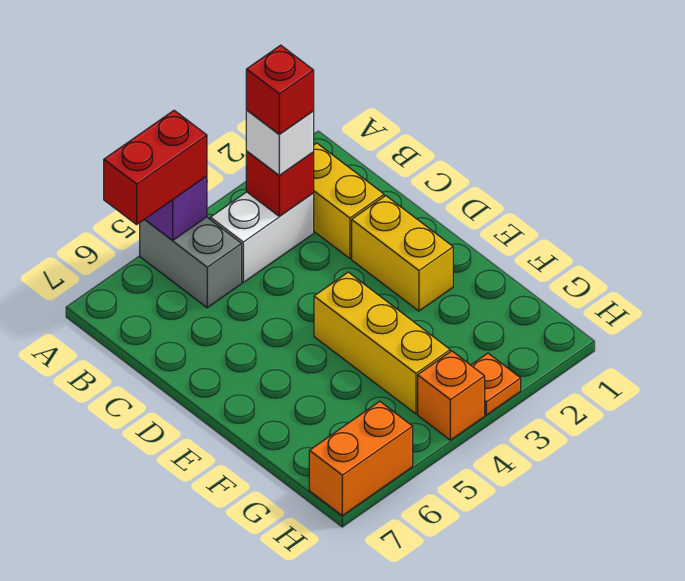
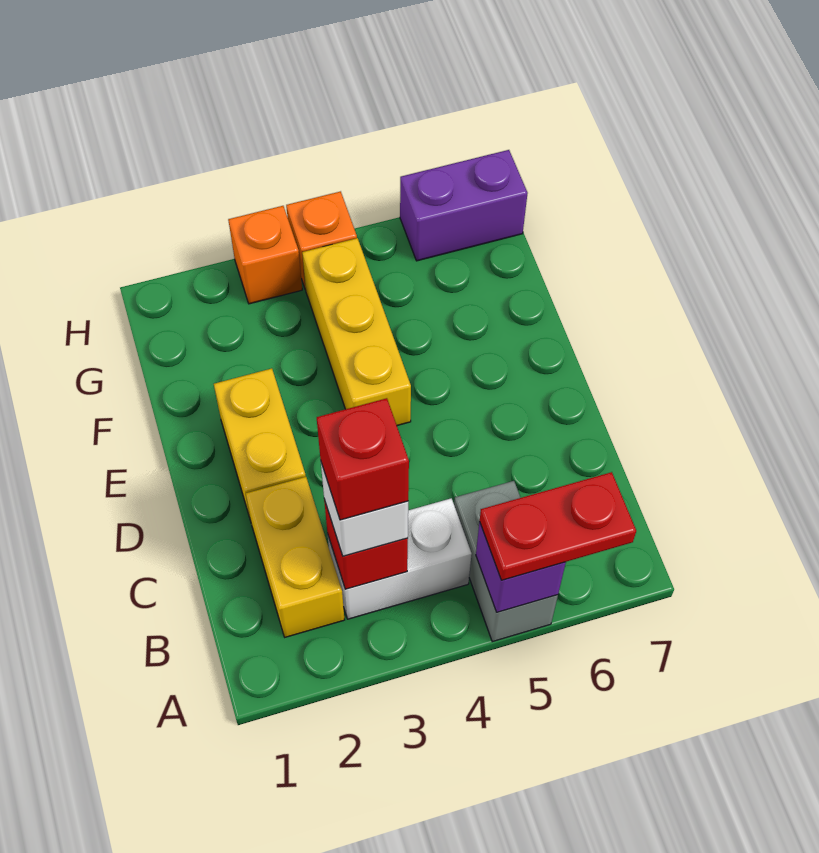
red 1x2 brick [104,110,207,225] -> red 1x2 plate [480,472,636,580]
orange 1x1 plate [471,353,521,415] -> orange 1x1 brick [228,206,302,304]
orange 1x2 brick [309,401,413,516] -> purple 1x2 brick [400,150,528,261]

